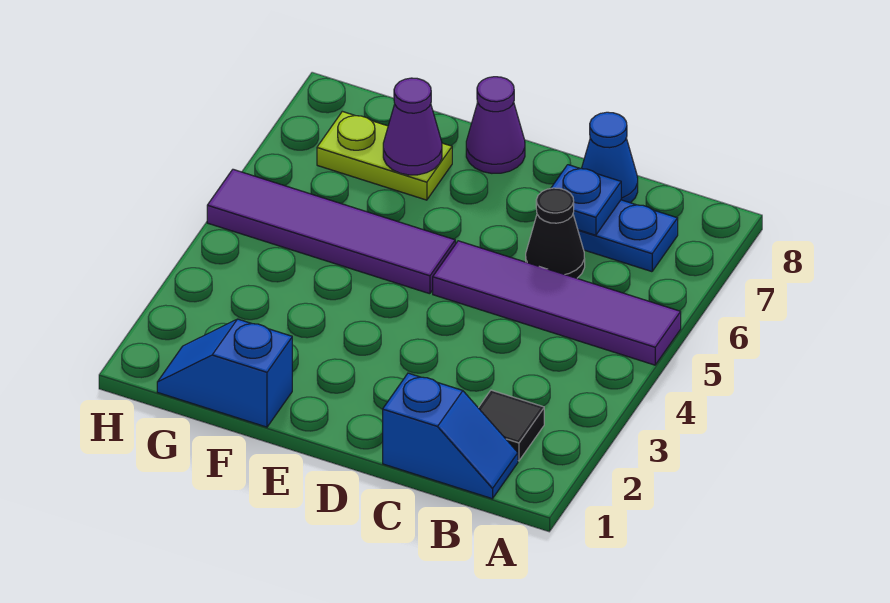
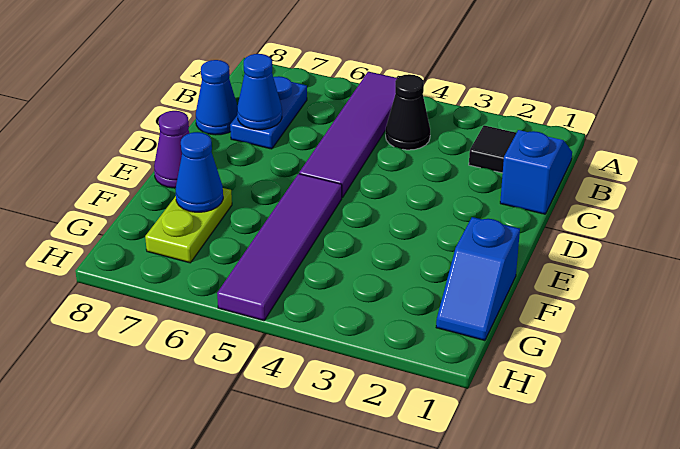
black 1x1 cone [526,188,585,278] -> black 1x1 cone moved to [386,74,430,150]
blue 1x1 plate [551,165,621,235] -> blue 1x1 cone [237,54,282,130]
purple 1x1 cone [383,78,442,175] -> blue 1x1 cone [175,132,223,212]

